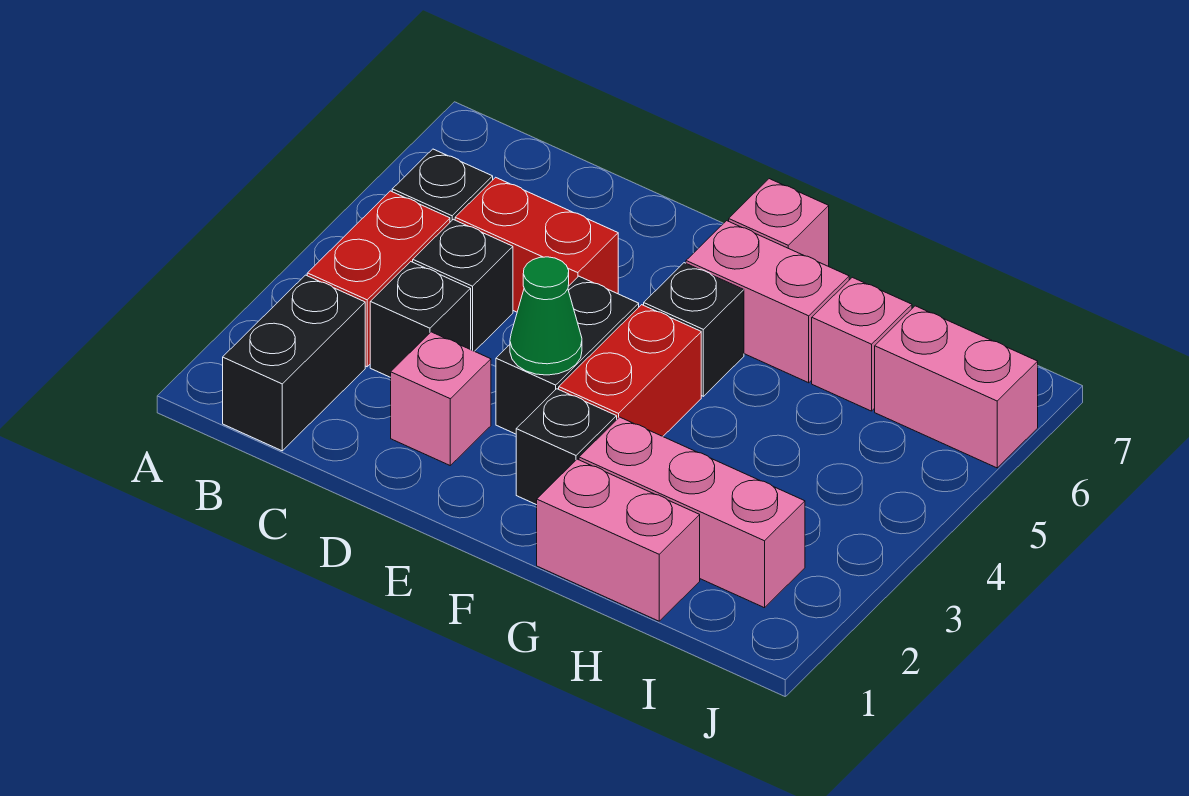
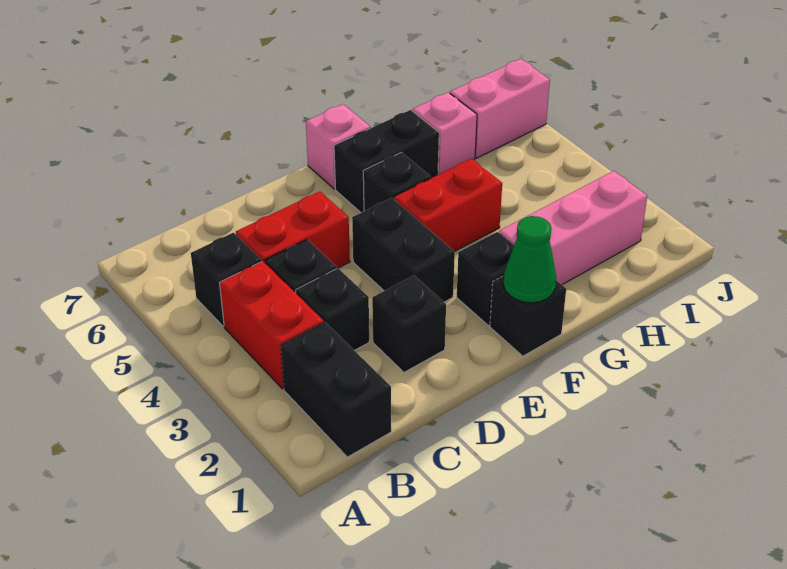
pink 1x1 brick [391,332,491,465] -> black 1x1 brick [372,276,446,372]
green 1x1 cone [510,257,582,375] -> green 1x1 cone moved to [503,216,556,303]
none -> black 1x1 brick [490,276,566,356]
red 1x2 brick [559,305,701,436] -> red 1x2 brick turned to [394,158,502,252]
pink 1x2 brick [686,221,849,383] -> black 1x2 brick [334,110,439,213]
pink 1x2 brick [537,459,700,621] -> none

